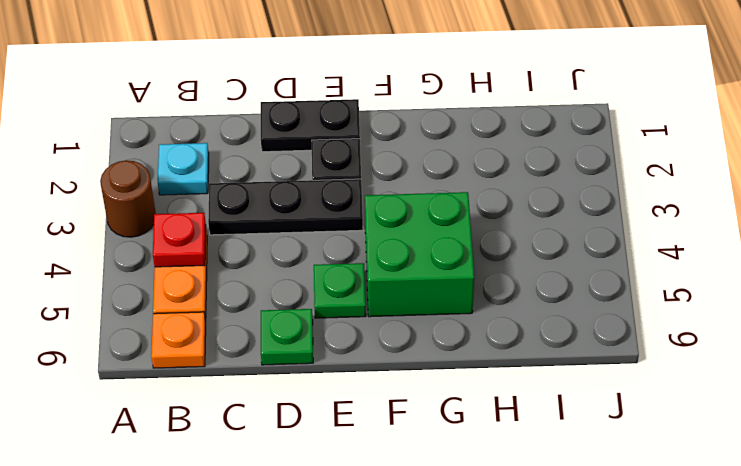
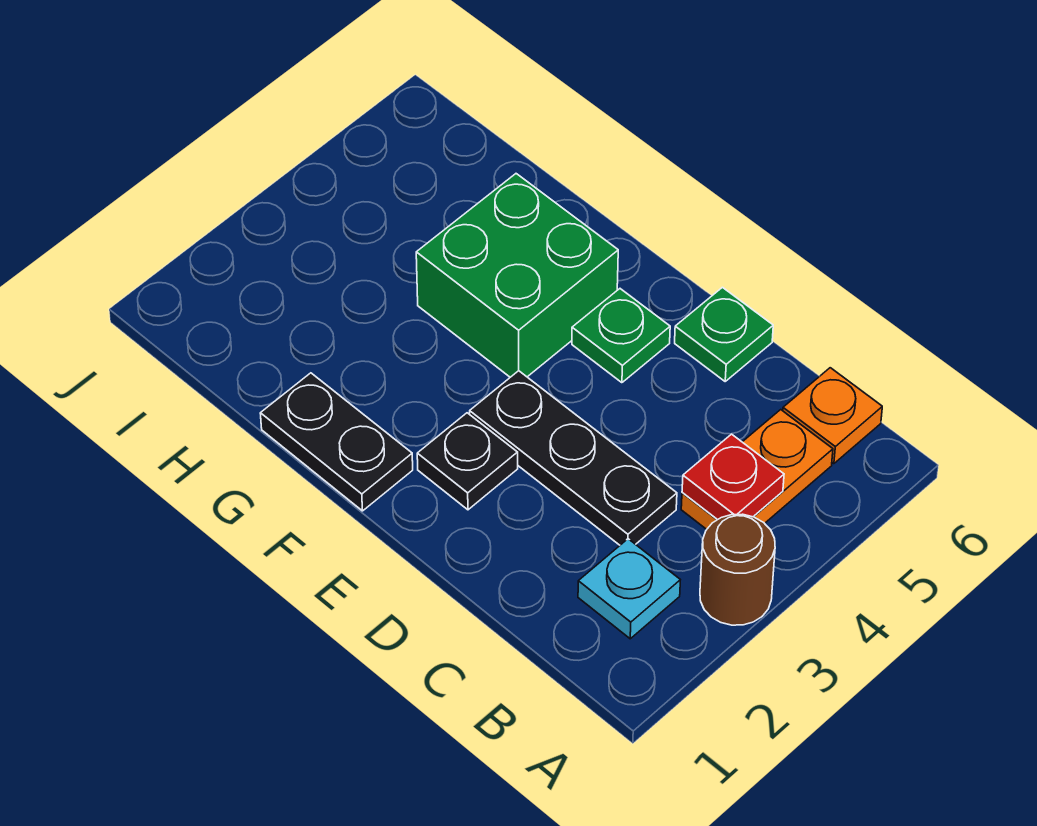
black 1x2 plate [261,99,360,152] -> black 1x2 plate moved to [260,373,413,511]

